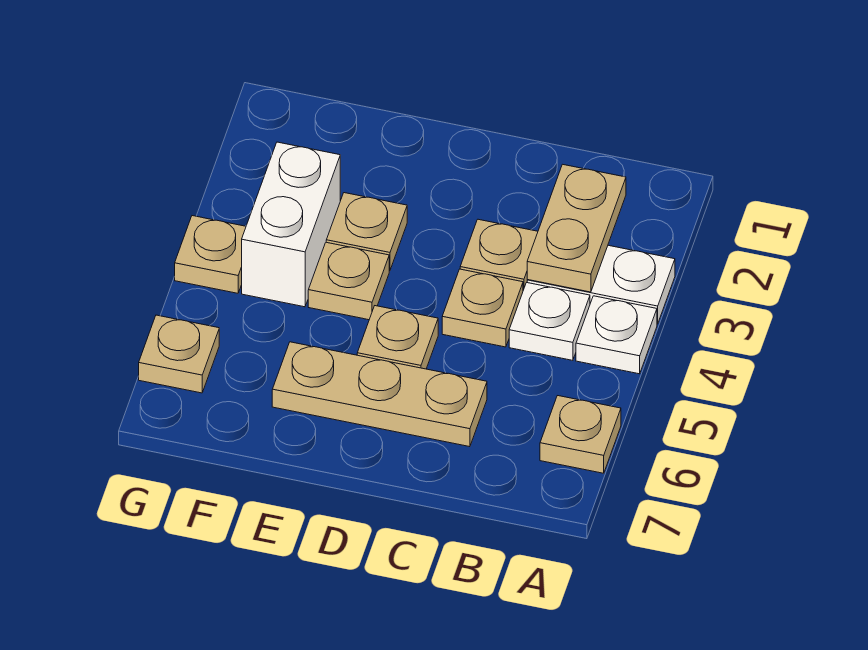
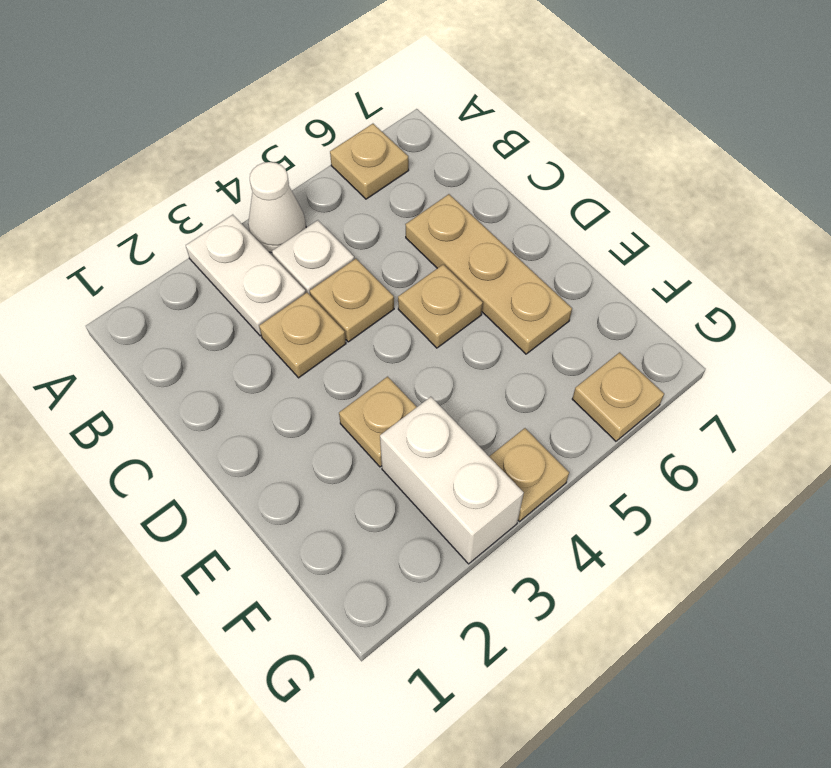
white 1x1 plate [576,296,657,374] -> white 1x1 cone [248,162,306,252]
tan 1x2 plate [527,164,626,292] -> none
tan 1x1 plate [308,242,389,320] -> none
white 1x2 brick [242,142,340,307] -> white 1x2 brick turned to [380,397,524,564]

